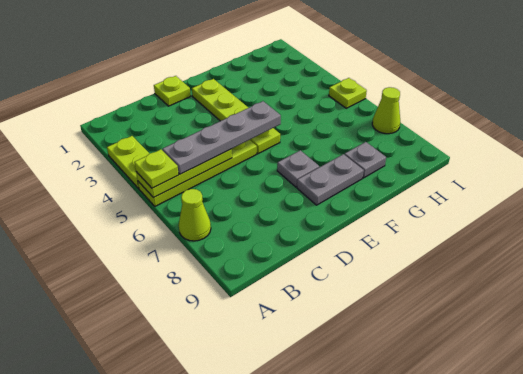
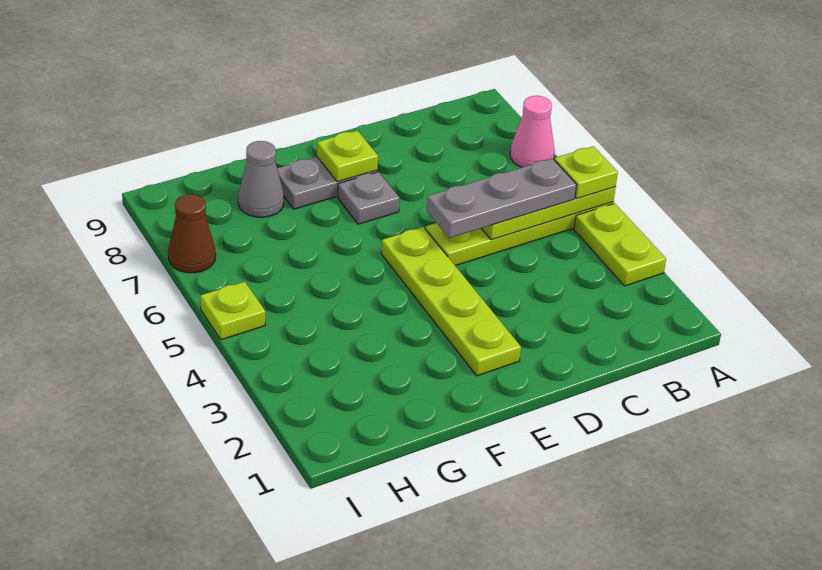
lime 1x1 cone [179,189,211,241] -> pink 1x1 cone [510,96,555,167]
grey 1x4 plate [162,101,281,174] -> grey 1x3 plate [427,159,577,238]
lime 1x1 plate [154,76,191,106] -> lime 1x1 plate moved to [317,131,378,182]
grey 1x1 plate [345,142,386,178] -> grey 1x1 cone [238,141,284,217]
lime 1x1 cone [372,87,400,134] -> brown 1x1 cone [168,194,216,273]

